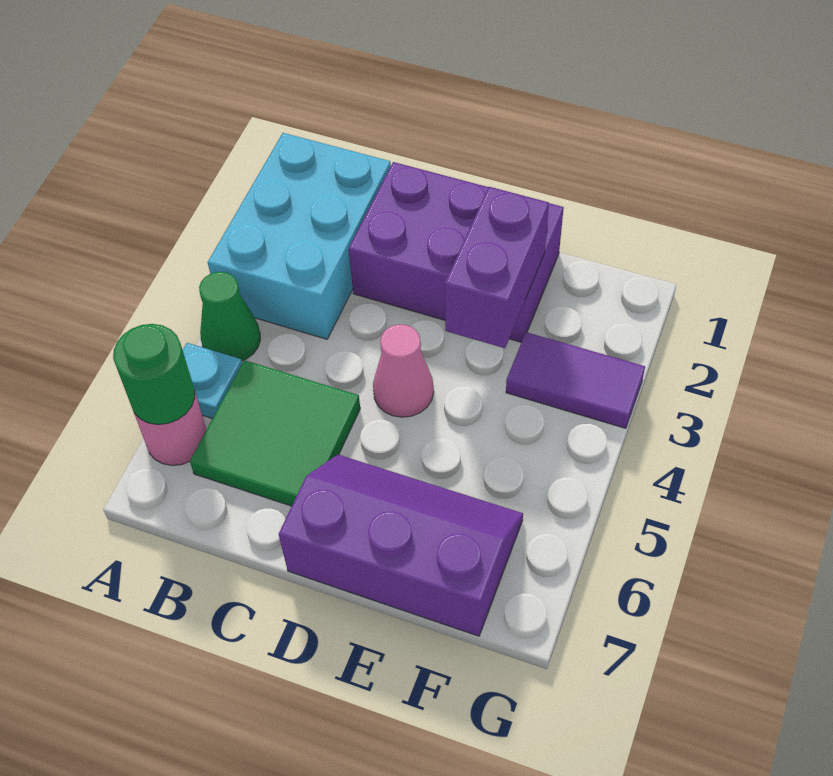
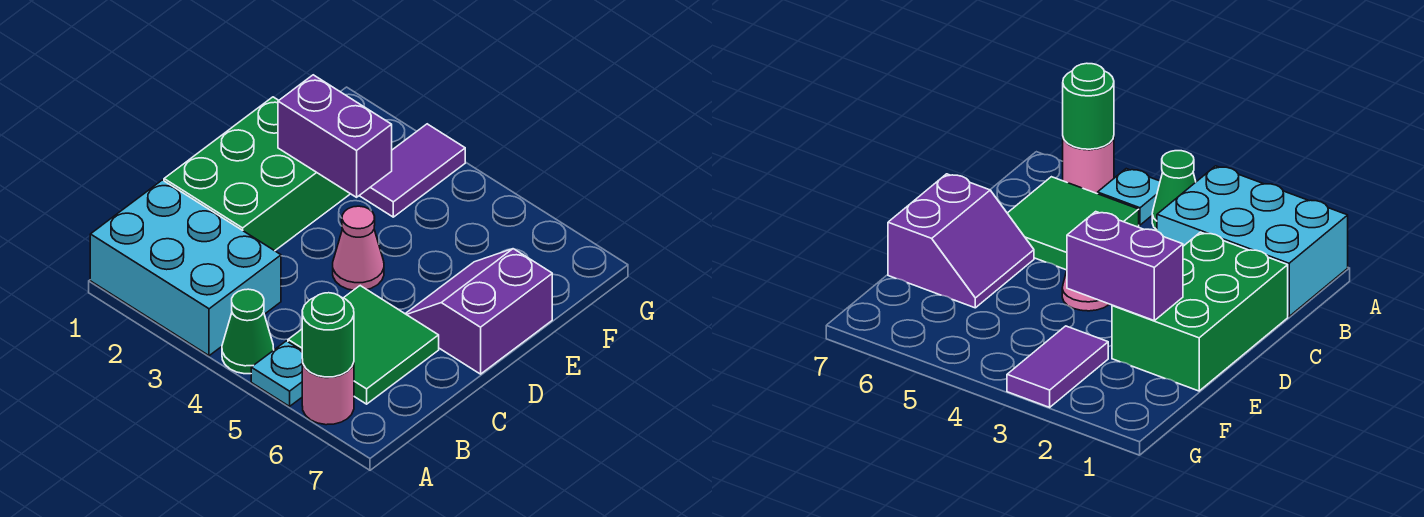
purple 2x3 brick [349,162,564,342] -> green 2x3 brick [164,97,350,251]
purple 2x3 slope [279,455,523,636] -> purple 2x2 slope [405,249,552,374]

